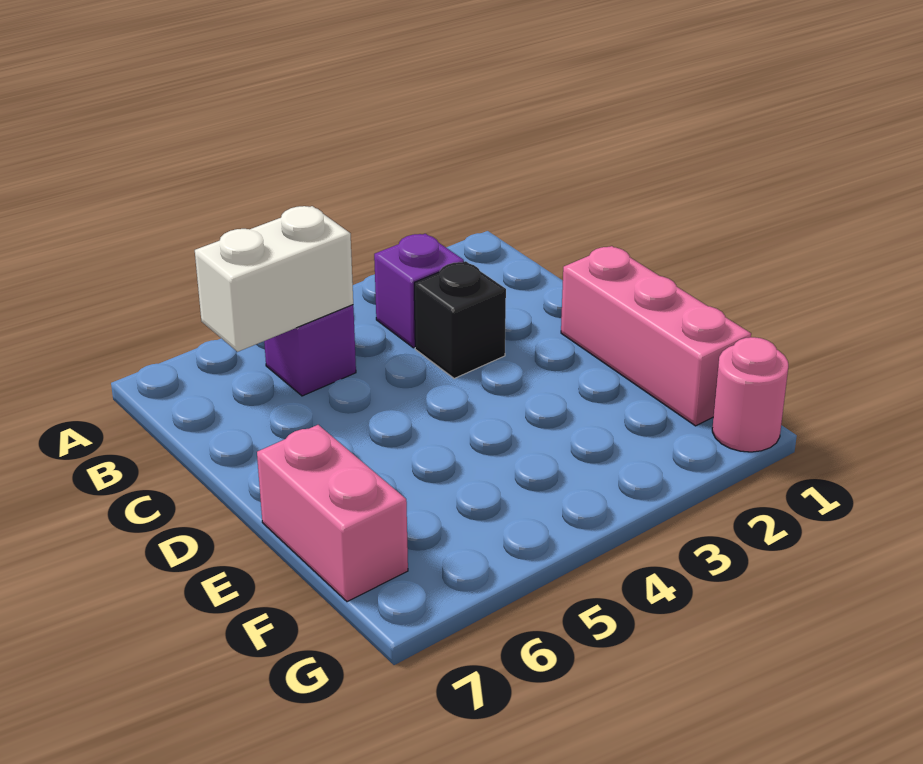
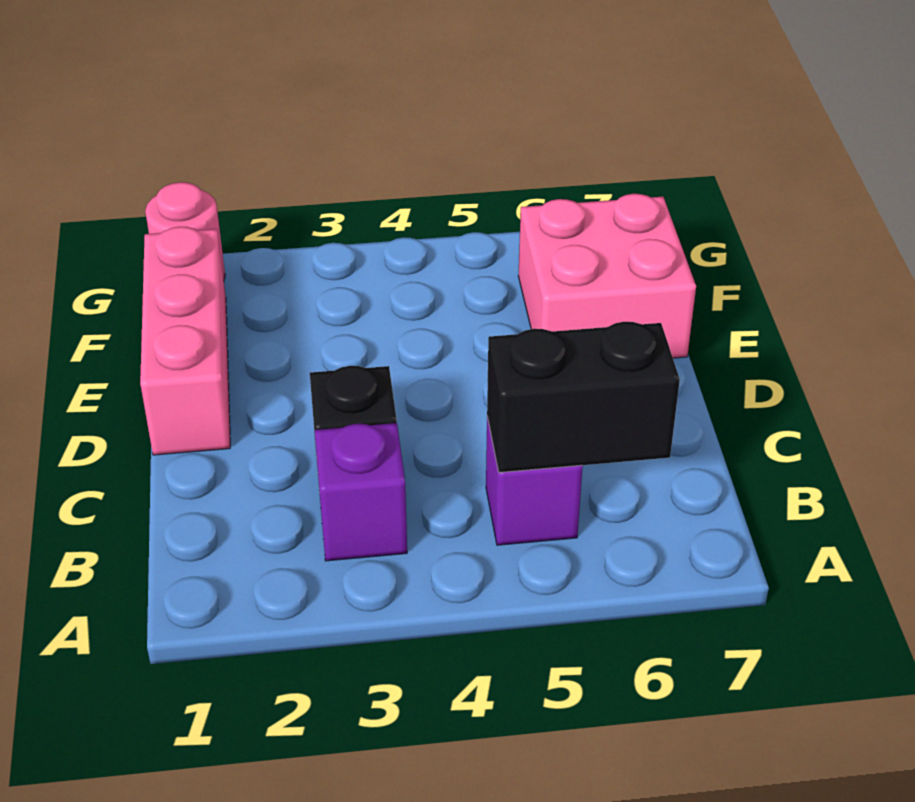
white 1x2 brick [195,206,353,352] -> black 1x2 brick [487,322,680,473]
pink 1x2 brick [257,425,408,602] -> pink 2x2 brick [518,194,696,358]

